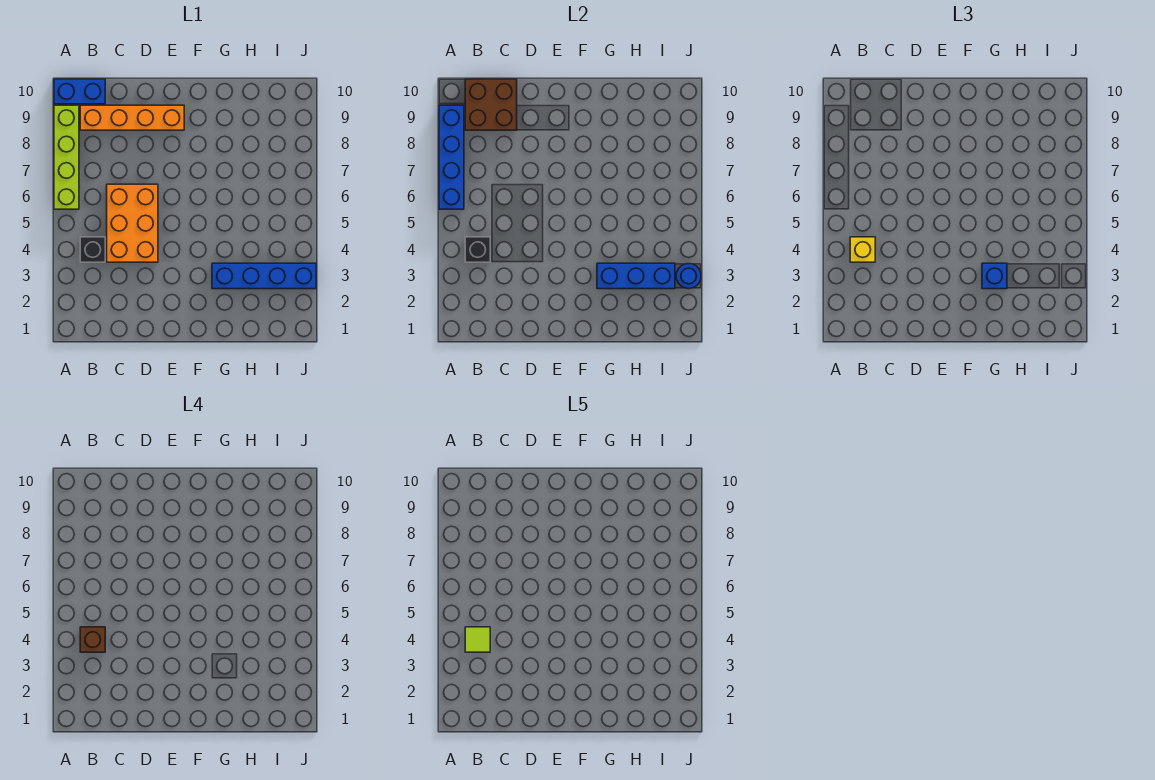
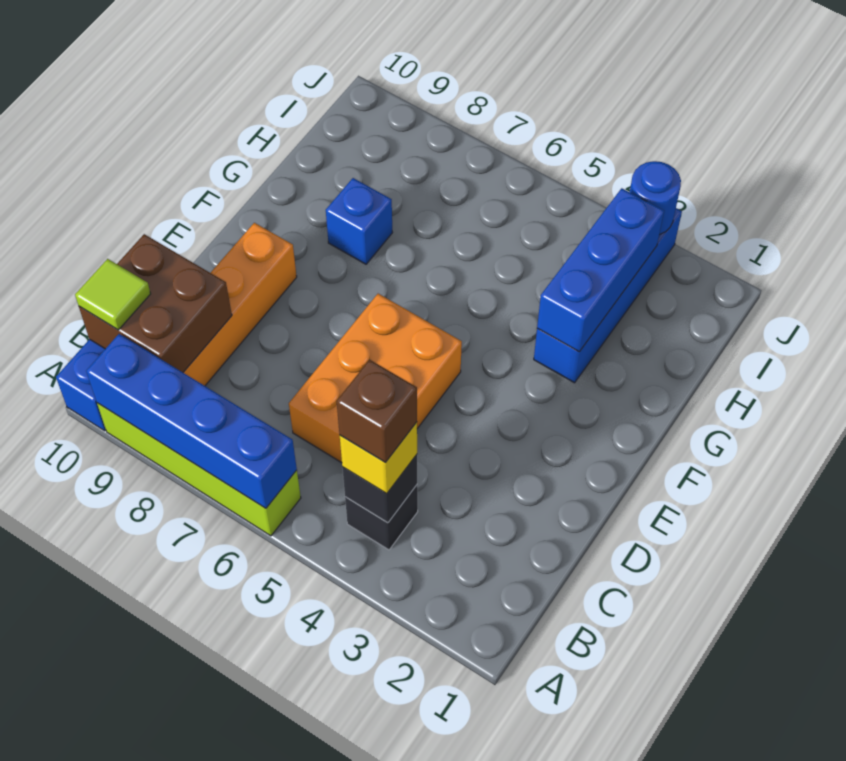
lime 1x1 tile [465,627,490,652] -> lime 1x1 tile moved to [75,259,151,330]
orange 2x3 brick [107,184,158,262] -> orange 2x3 brick turned to [289,294,462,463]
blue 1x1 brick [982,263,1007,289] -> blue 1x1 brick moved to [326,178,392,264]

